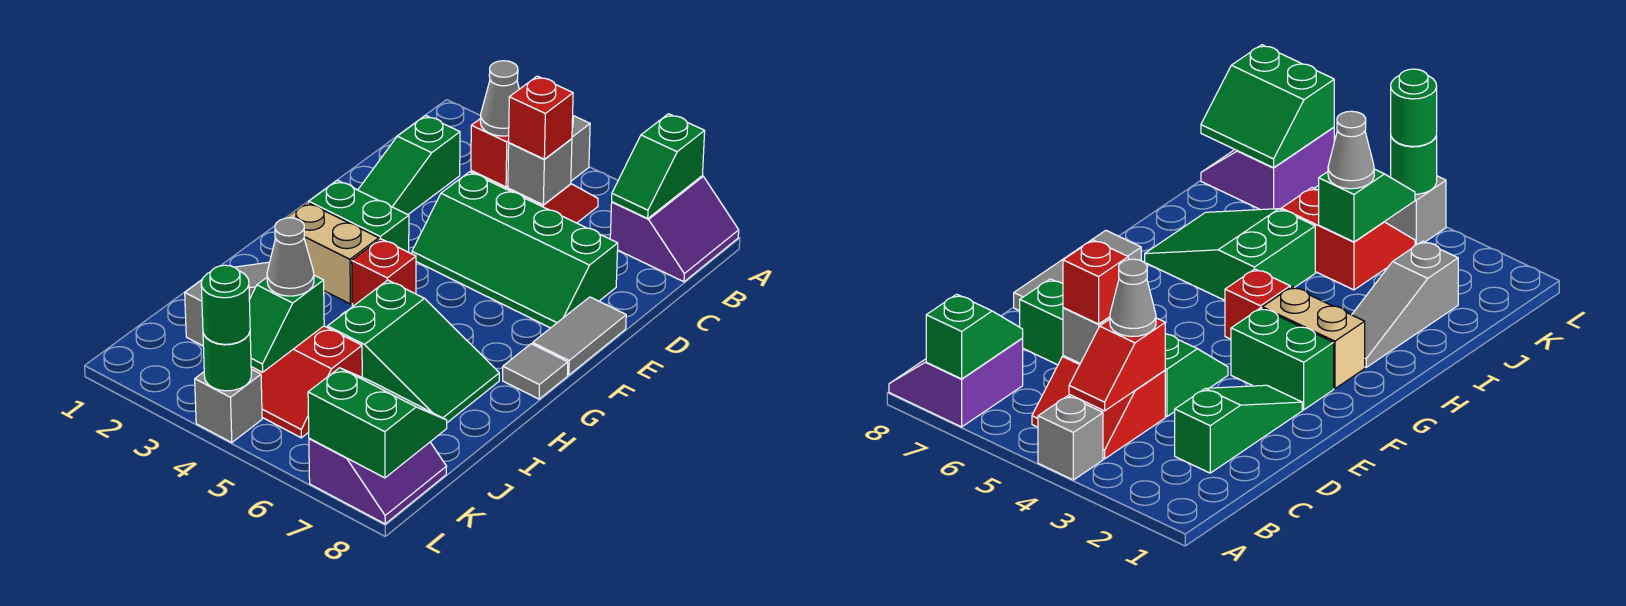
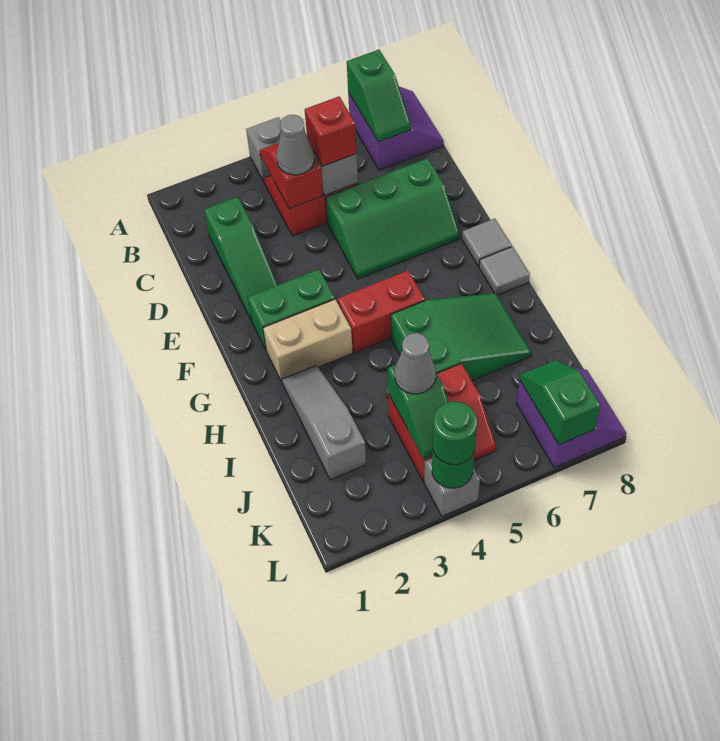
green 2x4 slope [412,172,618,328] -> green 2x3 slope [325,158,460,279]
grey 1x2 tile [533,297,626,375] -> grey 1x1 tile [462,219,512,267]
red 1x1 brick [352,239,416,306] -> red 1x2 brick [337,271,425,353]
green 2x2 slope [308,368,447,478] -> green 1x2 slope [520,360,600,445]

